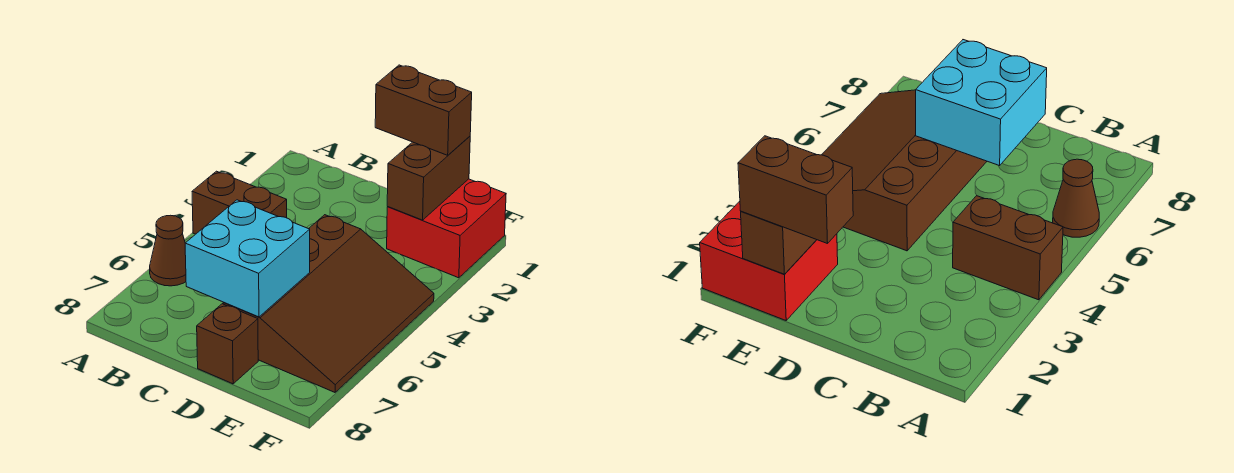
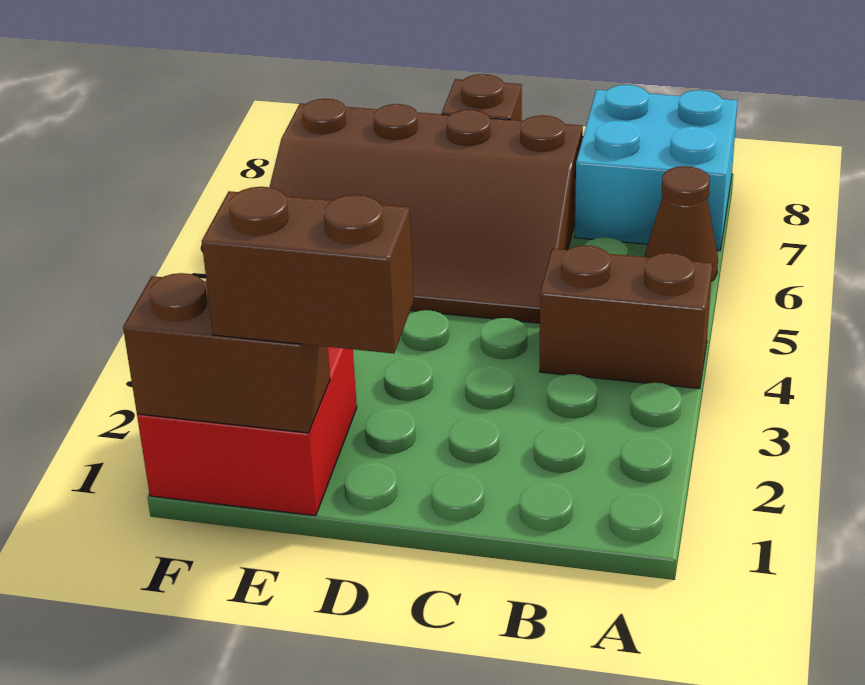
cyan 2x2 brick [185,200,310,317] -> cyan 2x2 brick moved to [575,85,738,251]
brown 3x4 slope [223,215,434,392] -> brown 3x4 slope turned to [270,99,583,323]
brown 1x2 brick [387,136,470,220] -> brown 1x2 brick turned to [123,273,330,433]

